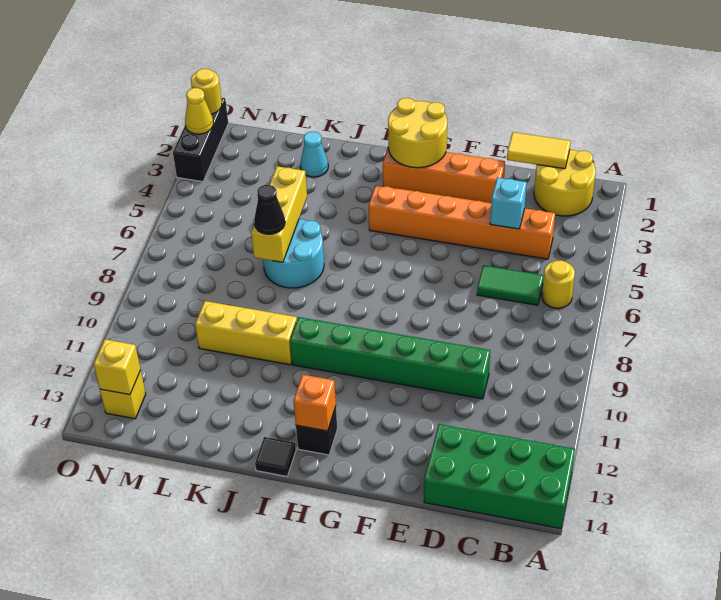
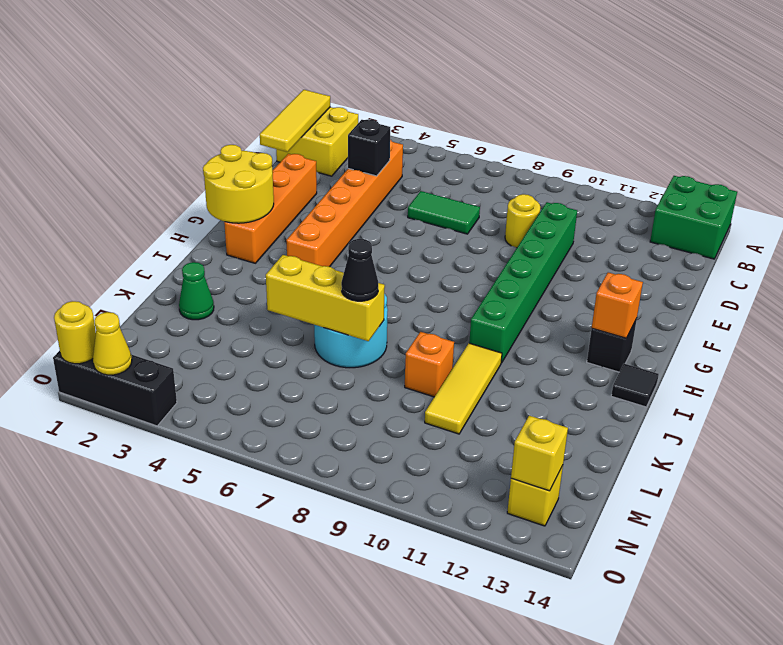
green 2x4 brick [424,424,575,529] -> green 2x2 brick [650,176,737,259]
yellow 2x2 round brick [534,150,596,216] -> yellow 2x2 brick [276,107,358,176]
yellow 1x1 round brick [542,260,575,308] -> yellow 1x1 round brick moved to [505,194,540,248]
yellow 1x2 tile [507,132,571,169] -> yellow 1x3 tile [260,90,330,152]
green 1x2 tile [477,265,544,305] -> green 1x2 tile turned to [408,191,480,234]
cyan 1x1 brick [490,178,527,229] -> black 1x1 brick [348,119,390,176]
yellow 1x3 brick [195,301,297,365] -> yellow 1x3 tile [425,343,502,434]
cyan 1x1 cone [300,132,328,177] -> green 1x1 cone [179,262,214,320]
none -> orange 1x1 brick [405,332,454,397]

